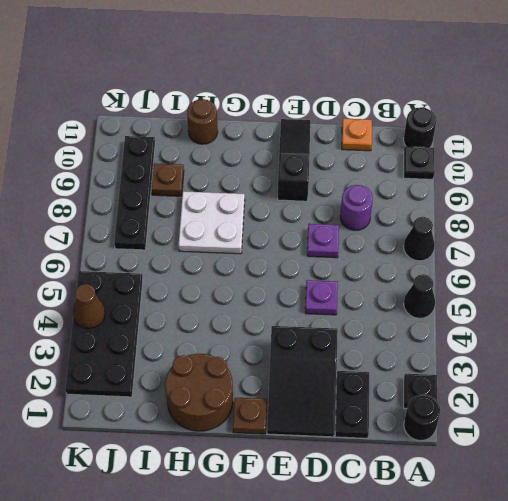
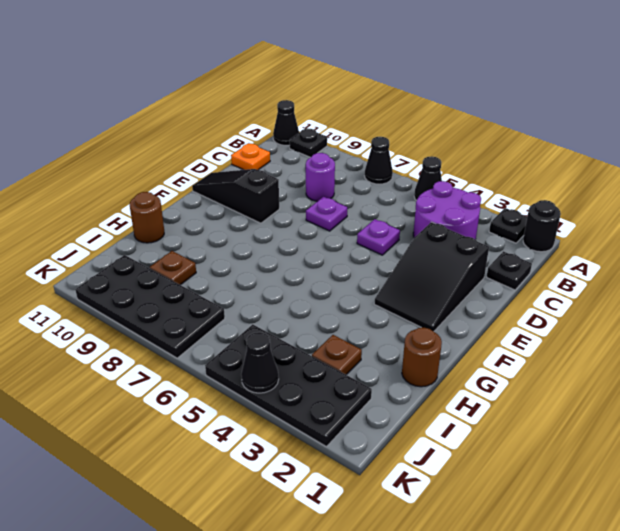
black 1x1 round brick [404,107,437,148] -> black 1x1 cone [273,100,299,145]
none -> purple 2x2 round brick [413,181,481,240]
black 1x2 plate [335,371,369,438] -> black 1x1 plate [487,251,532,290]
black 2x3 slope [267,326,338,437] -> black 2x3 slope turned to [374,222,489,332]
brown 1x1 plate [233,398,267,434] -> brown 1x1 plate moved to [312,335,362,375]
brown 2x2 round brick [165,354,233,431] -> brown 1x1 round brick [402,328,442,387]
white 2x2 plate [179,191,245,254] -> none
black 1x4 plate [114,136,155,250] -> black 2x4 plate [75,255,225,358]
brown 1x1 cone [73,284,105,328] -> black 1x1 cone [241,332,279,393]

